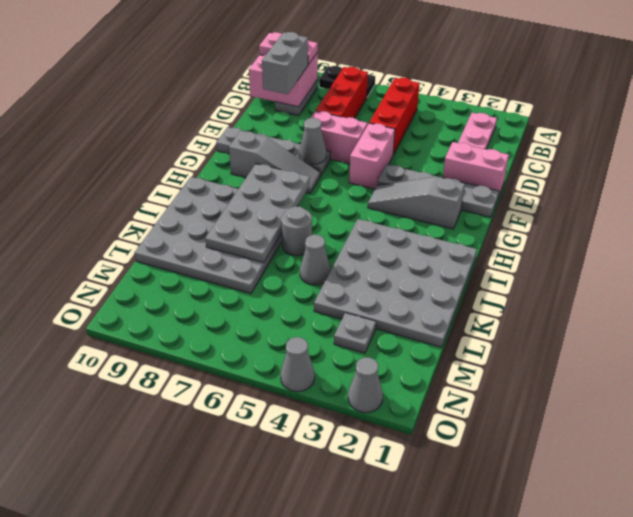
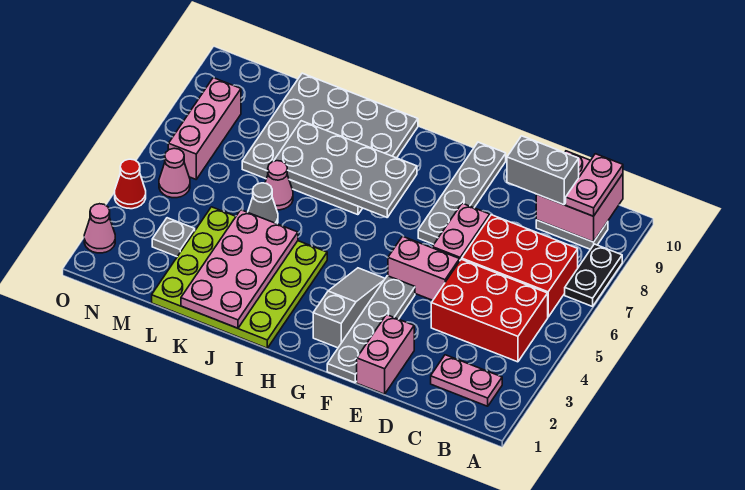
red 1x3 brick [369,78,420,155] -> red 2x3 brick [431,259,548,362]
red 1x3 brick [316,67,368,118] -> red 2x3 brick [462,215,578,317]
grey 1x1 cone [299,118,327,164] -> none
grey 1x3 slope [229,131,320,193] -> none
grey 4x4 plate [314,219,477,347] -> lime 4x4 plate [152,207,327,348]
none -> pink 2x4 plate [181,210,298,328]
grey 1x1 round brick [281,206,312,256] -> none
none -> pink 1x1 cone [265,161,293,210]
none -> pink 1x1 cone [159,148,190,198]
none -> pink 1x3 brick [168,78,241,179]
grey 1x1 cone [348,357,383,413] -> pink 1x1 cone [84,204,115,253]
grey 1x1 cone [281,337,315,392] -> red 1x1 cone [115,159,146,209]

